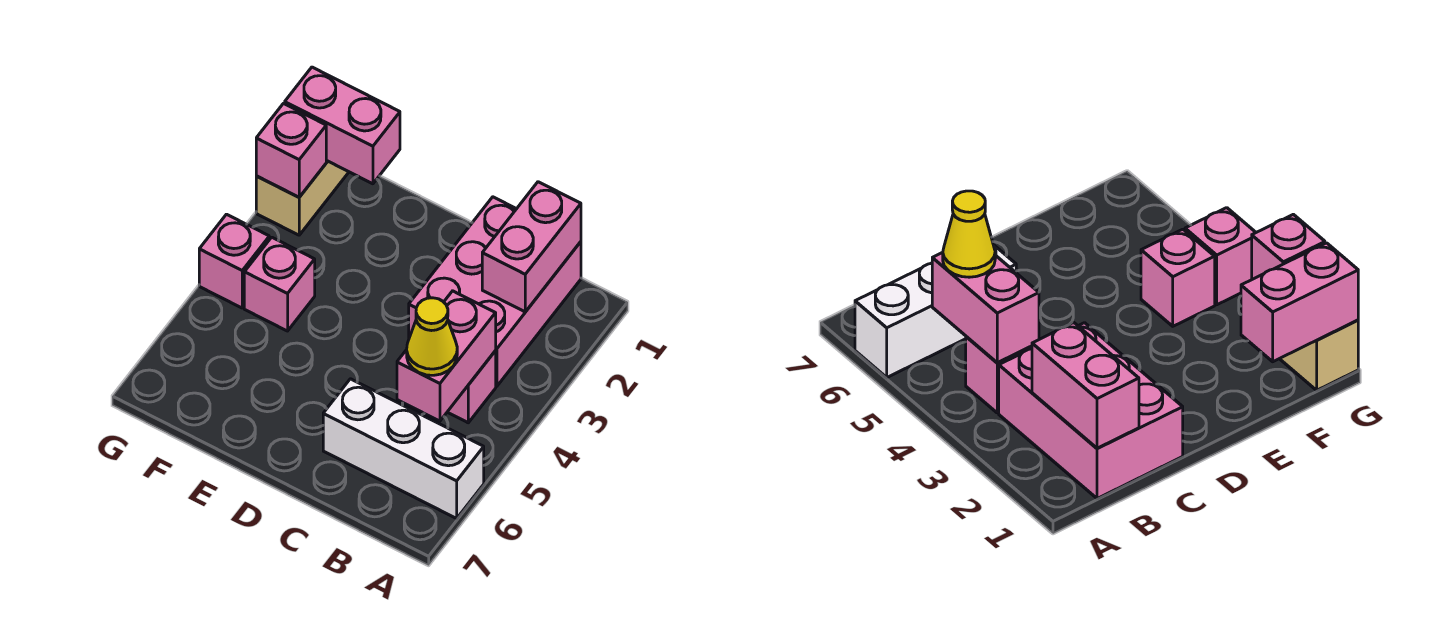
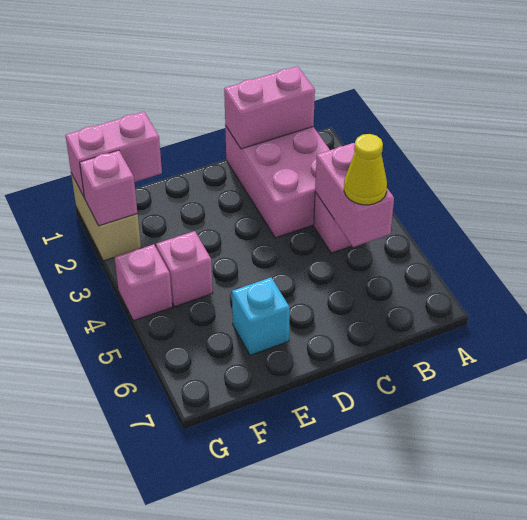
white 1x3 brick [323,379,484,518] -> none
pink 1x2 brick [482,182,581,312] -> pink 1x2 brick turned to [224,66,315,149]
none -> cyan 1x1 brick [232,277,290,355]

